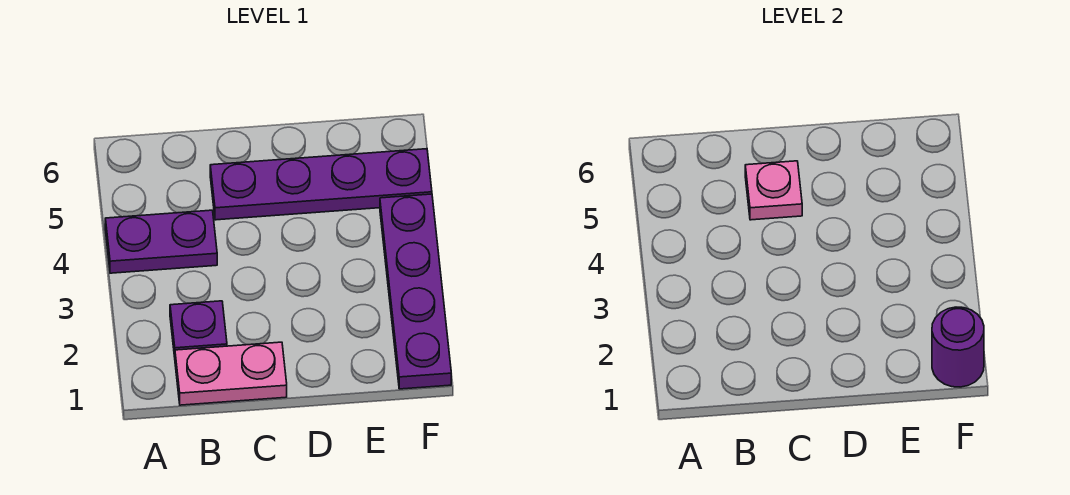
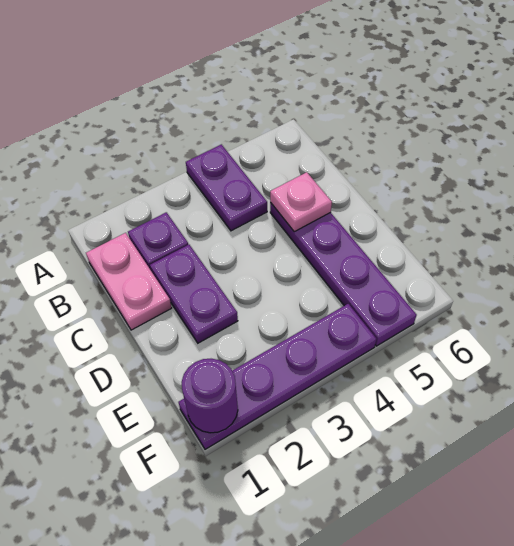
none -> purple 1x2 plate [150,244,238,343]

